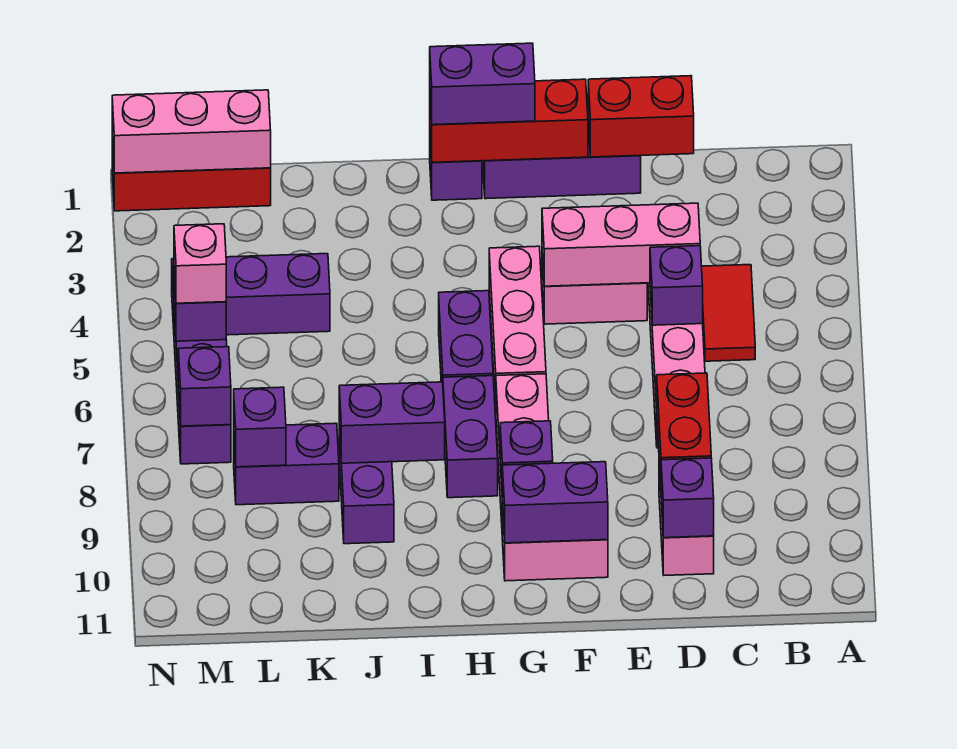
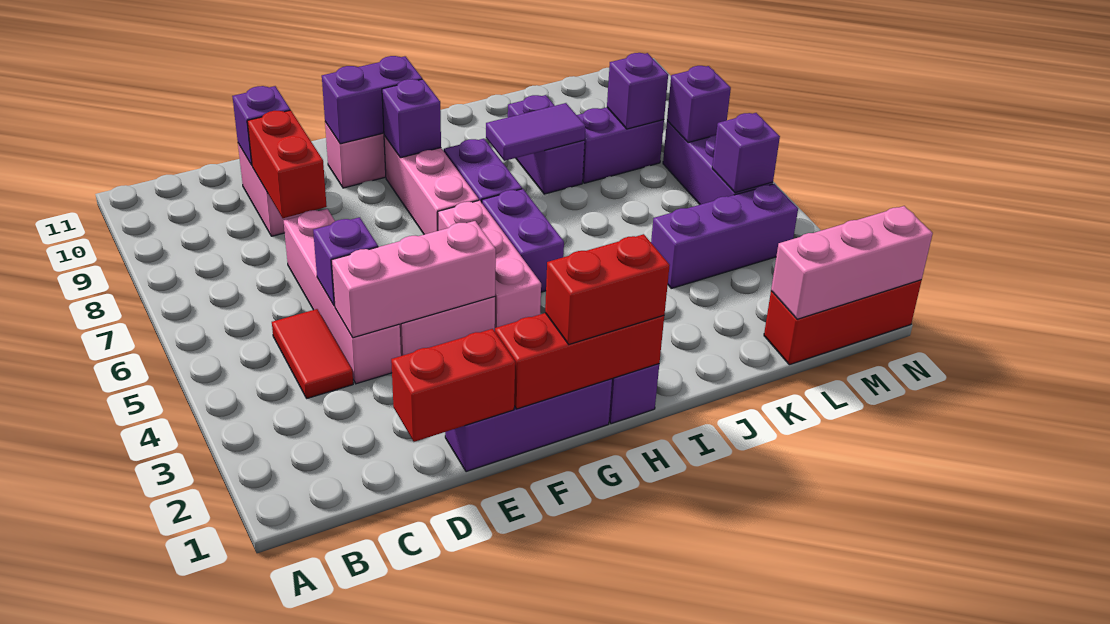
purple 1x2 brick [430,43,535,125] -> red 1x2 brick [545,234,670,344]
purple 1x2 brick [339,382,445,463] -> purple 1x2 tile [486,103,585,161]
pink 1x1 brick [174,224,226,303] -> none

